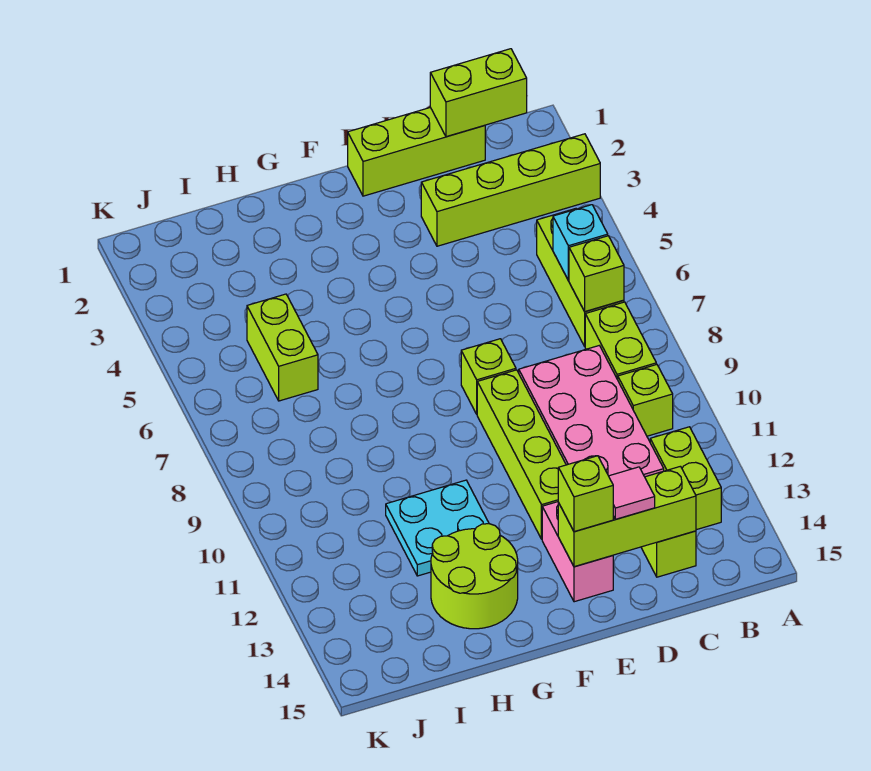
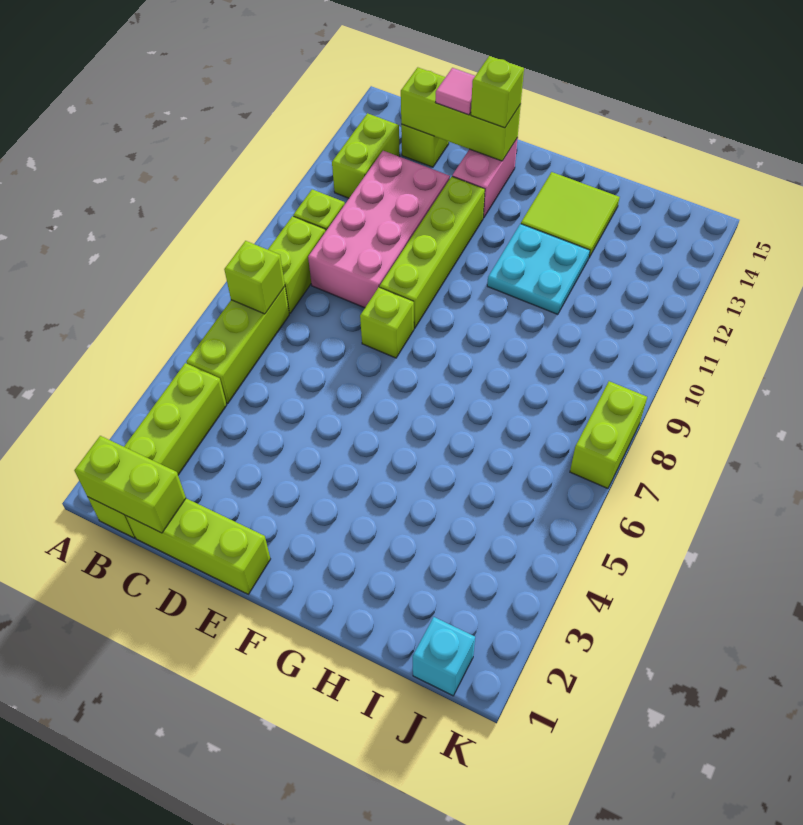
lime 1x4 brick [421,134,600,246] -> lime 1x4 brick turned to [88,363,227,538]
cyan 1x1 brick [553,205,608,280] -> cyan 1x1 brick moved to [413,617,475,696]
lime 2x2 round brick [431,524,518,629] -> lime 2x2 tile [521,172,620,257]
lime 1x2 brick [247,294,318,401] -> lime 1x2 brick moved to [570,381,647,488]

